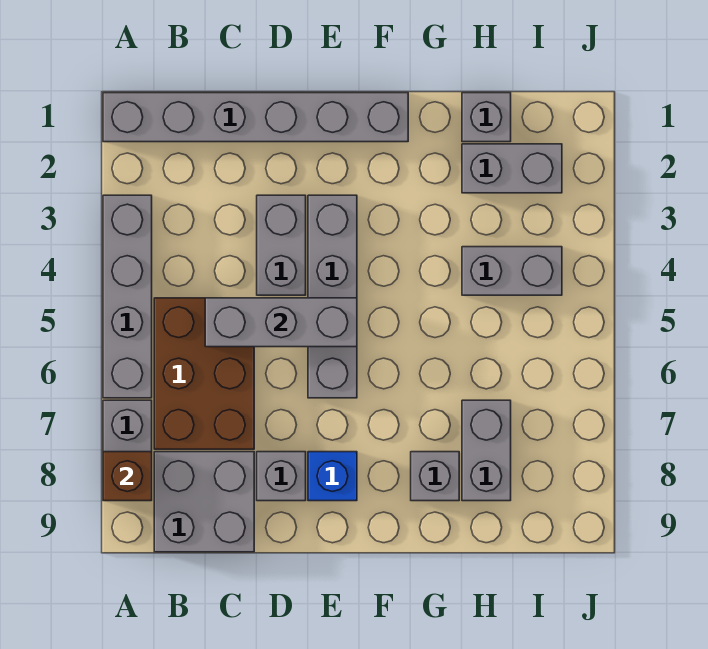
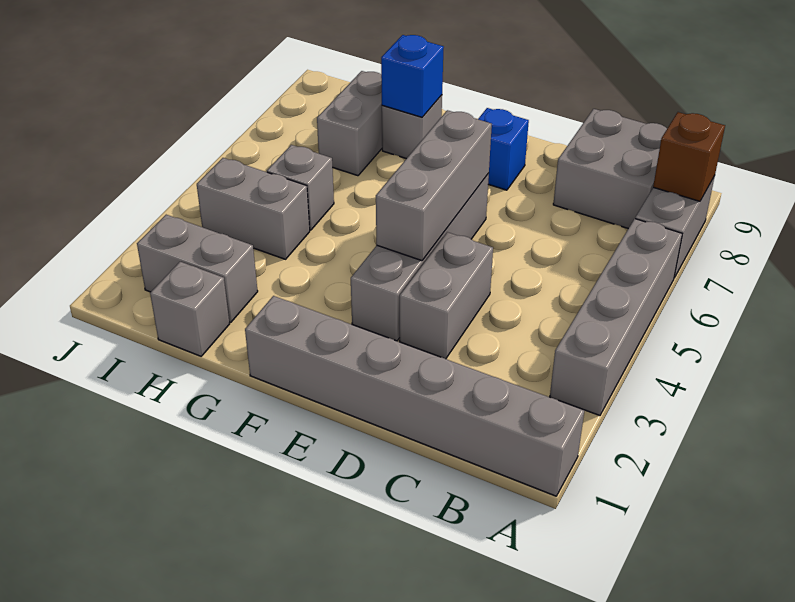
brown 2x3 brick [154,298,254,449] -> none
grey 1x3 brick [205,298,357,347] -> grey 1x3 brick turned to [376,110,492,261]
grey 1x1 brick [257,452,306,501] -> grey 1x1 brick moved to [267,145,334,230]
none -> blue 1x1 brick [381,35,444,117]

